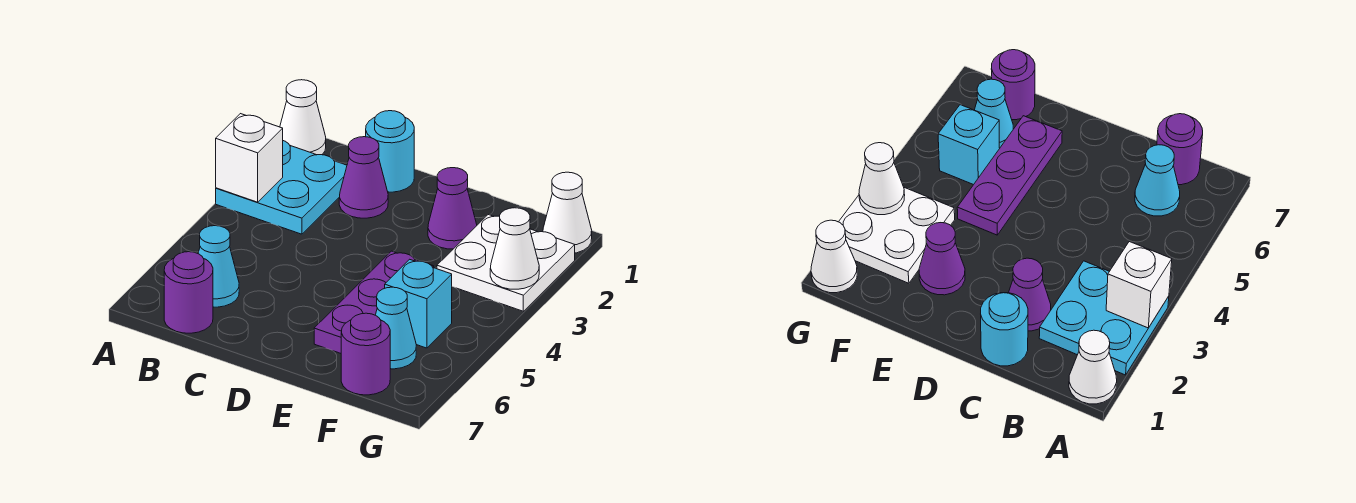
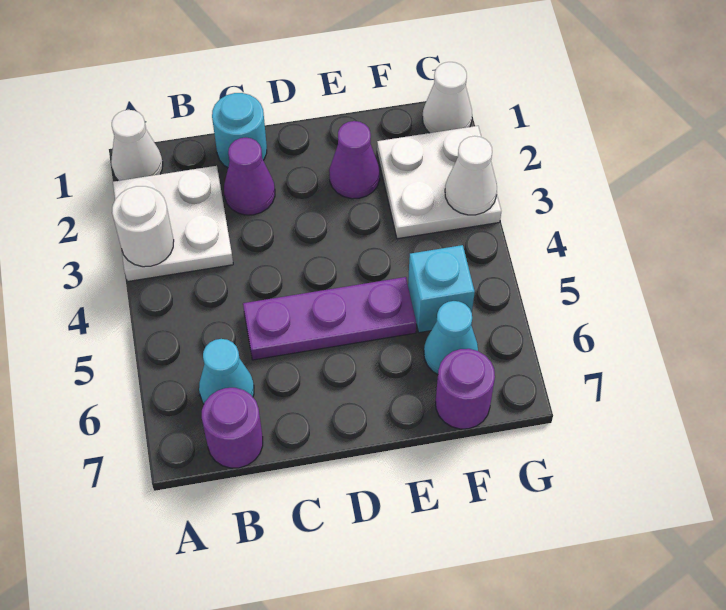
cyan 2x2 plate [216,141,347,234] -> white 2x2 plate [113,166,233,282]
white 1x1 brick [216,114,283,202] -> white 1x1 round brick [112,186,174,267]
purple 1x3 plate [314,251,434,353] -> purple 1x3 plate turned to [243,277,416,360]

